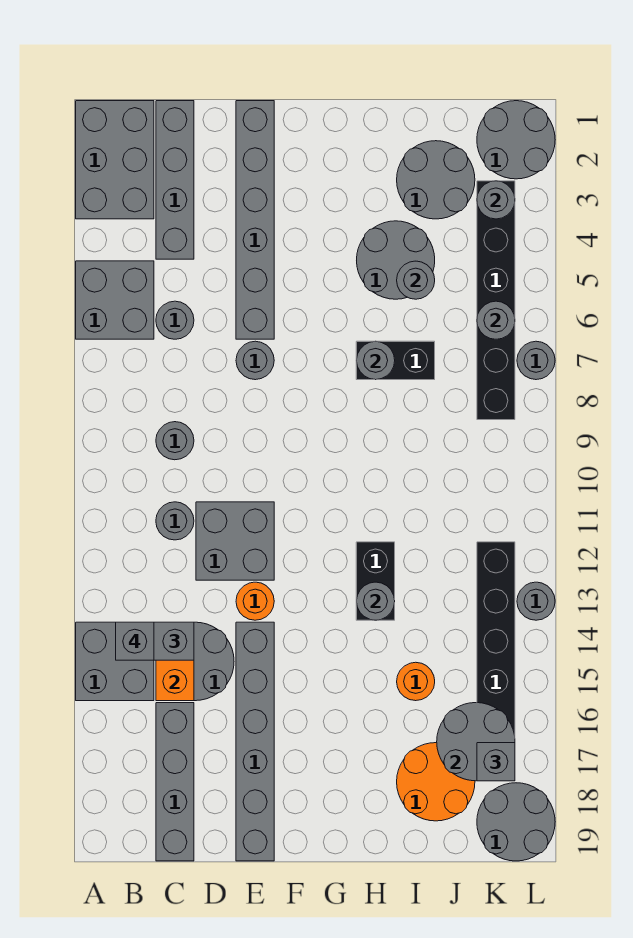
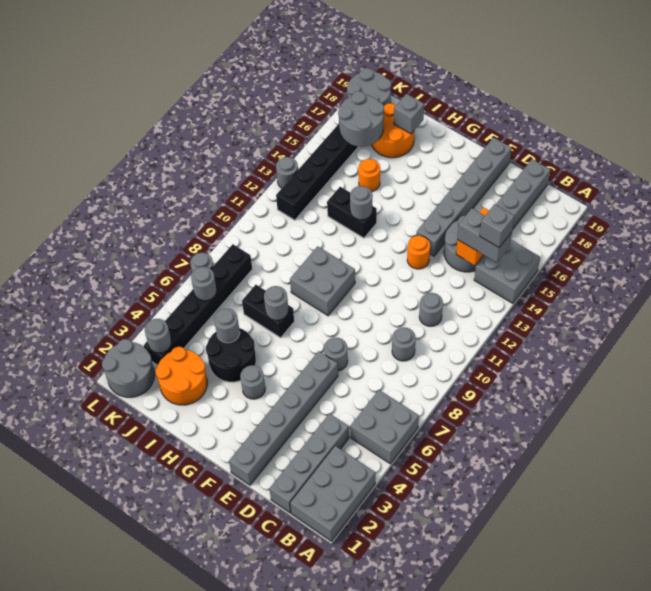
grey 1x1 round brick [156,301,194,339] -> grey 1x1 round brick moved to [240,365,265,399]
grey 2x2 brick [196,502,274,580] -> grey 2x2 brick moved to [290,246,355,316]
grey 2x2 round brick [357,221,435,299] -> black 2x2 round brick [206,328,256,382]
black 1x2 brick [356,542,395,620] -> black 1x2 brick turned to [327,187,377,238]
grey 2x2 round brick [397,141,475,219] -> orange 2x2 round brick [156,347,207,405]
grey 1x1 brick [477,743,515,781] -> grey 1x1 brick moved to [394,94,424,134]

